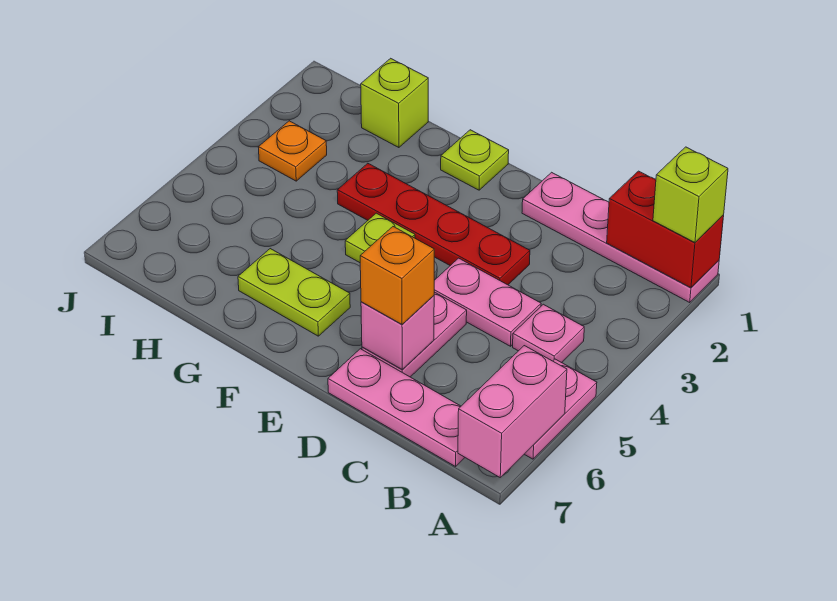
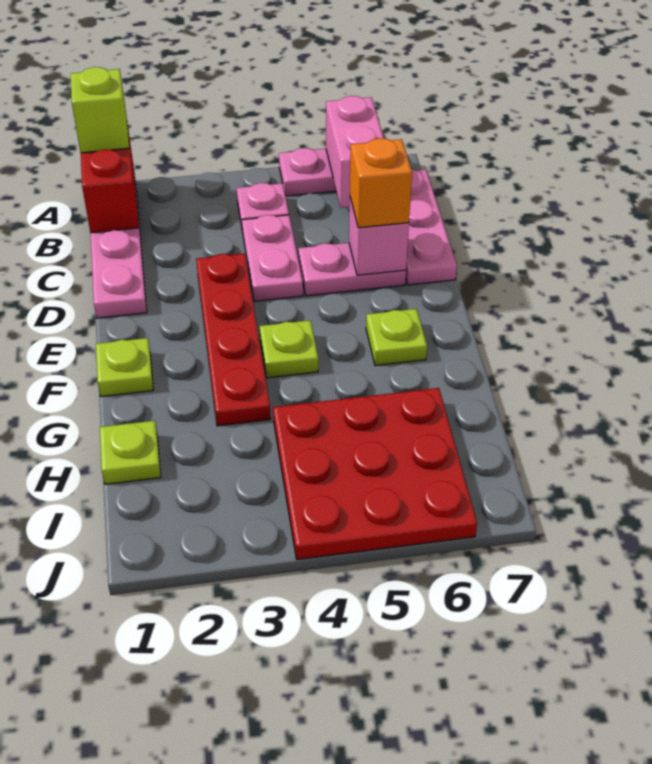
pink 1x2 brick [458,346,567,477] -> pink 1x2 brick turned to [326,96,384,208]
lime 1x2 plate [238,249,350,336] -> lime 1x1 plate [366,309,427,366]
lime 1x1 brick [361,58,428,148] -> lime 1x1 plate [100,421,161,484]
none -> red 3x3 plate [273,388,477,560]
orange 1x1 plate [258,121,327,181] -> none

